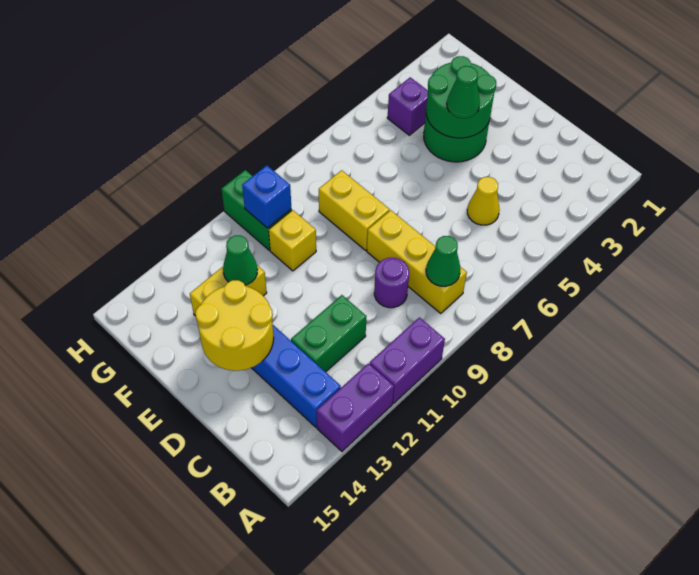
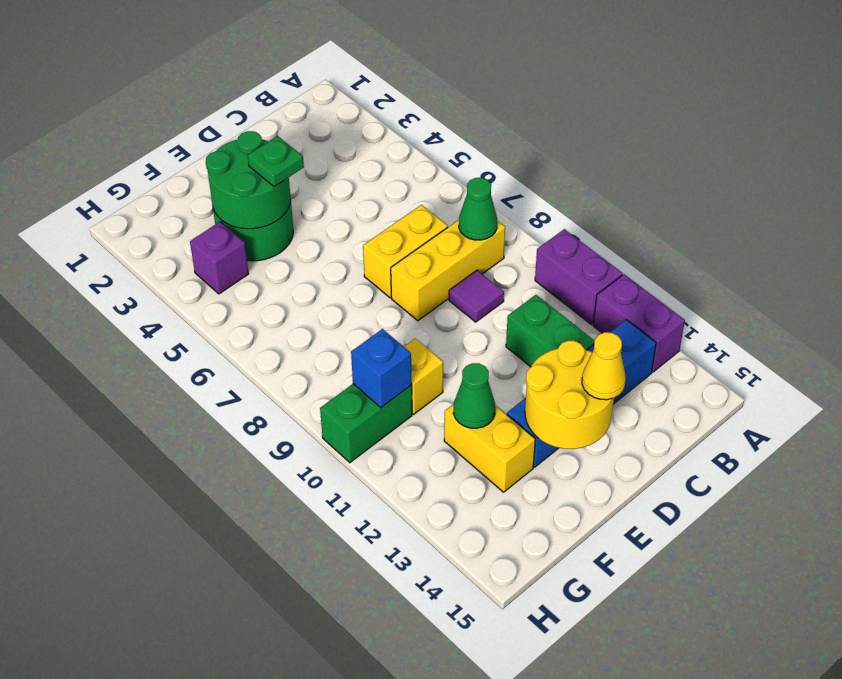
yellow 1x1 cone [467,177,500,225] -> yellow 1x1 cone moved to [582,332,626,400]
purple 1x1 round brick [374,258,409,308] -> purple 1x1 tile [449,270,504,322]
green 1x1 cone [447,66,480,118] -> green 1x1 plate [248,136,304,187]
yellow 1x2 brick [319,170,390,250] -> yellow 1x2 brick moved to [363,205,448,298]

